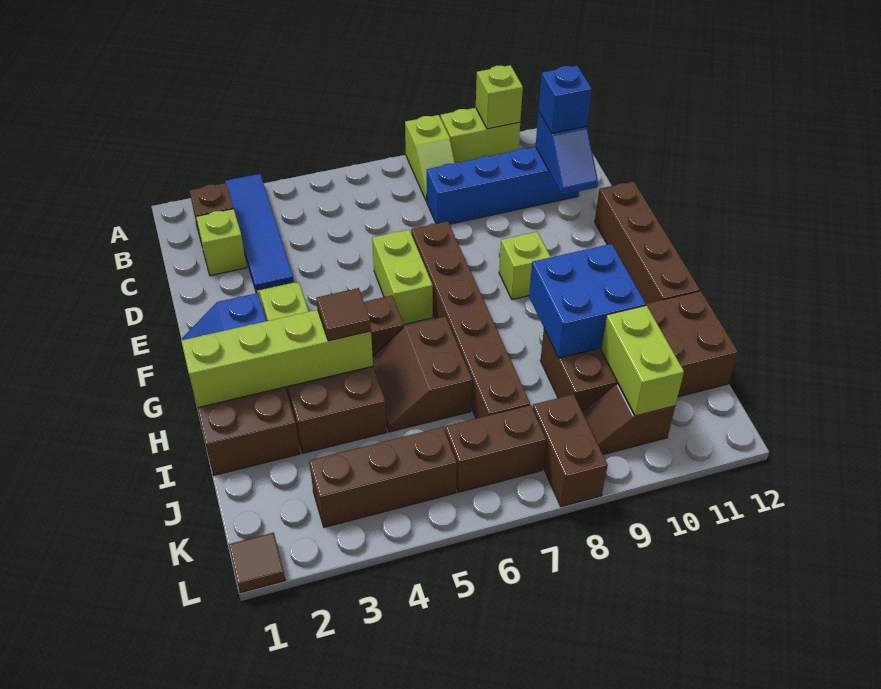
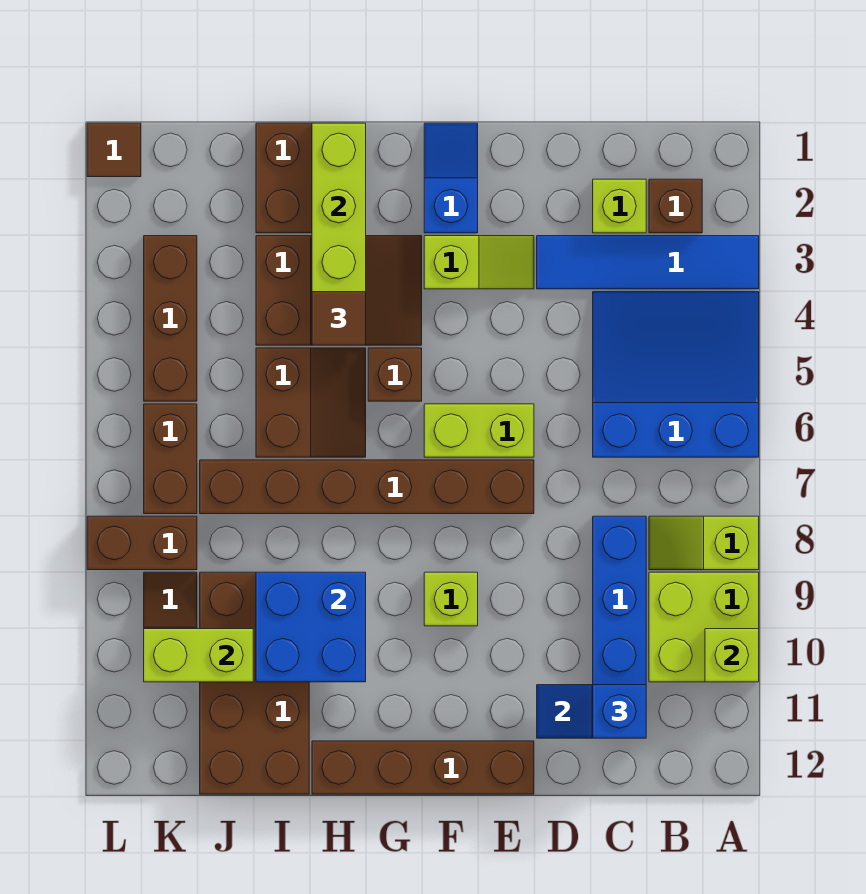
none -> blue 3x3 slope [593,292,759,457]
lime 1x2 brick [441,108,520,163] -> lime 2x2 brick [649,572,759,682]
brown 2x2 slope [373,317,472,432] -> brown 2x2 slope turned to [256,348,366,457]

